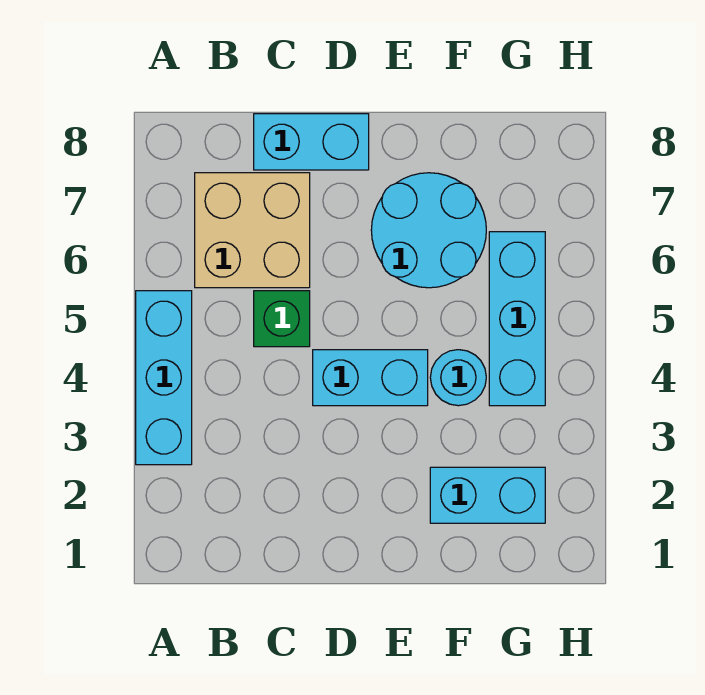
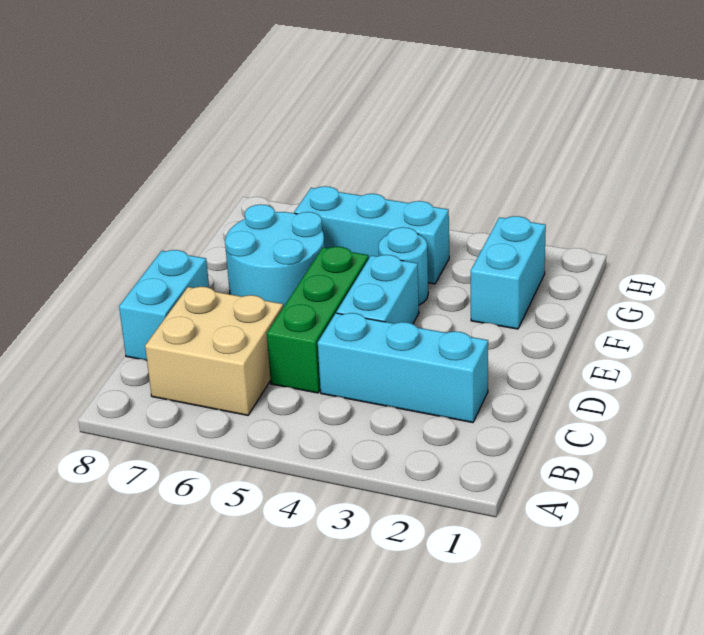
cyan 1x3 brick [136,291,192,465] -> cyan 1x3 brick moved to [318,313,488,423]
green 1x1 brick [254,291,310,347] -> green 1x3 brick [267,247,369,393]

